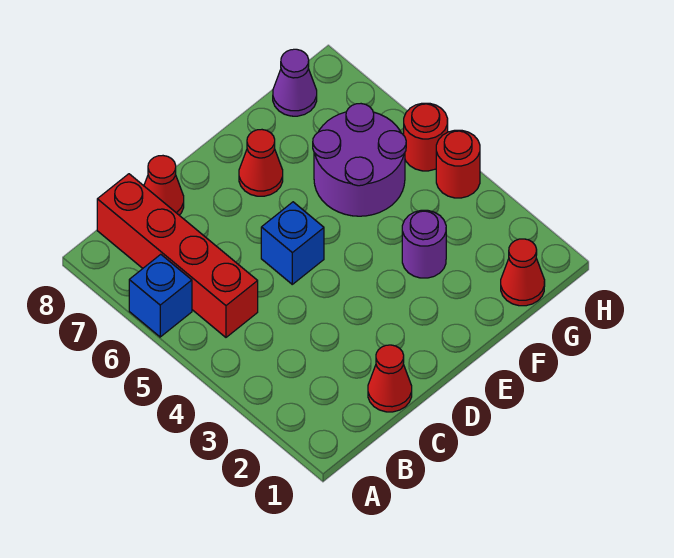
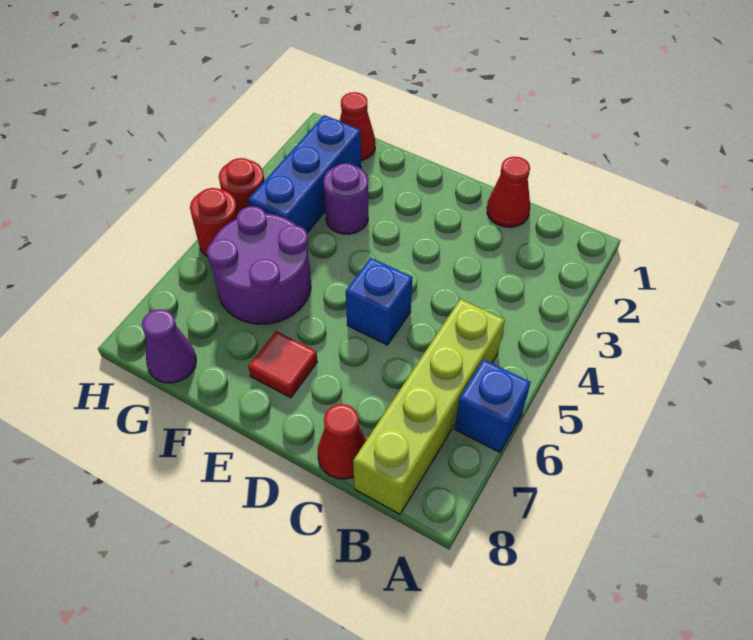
red 1x4 brick [97,174,258,337] -> lime 1x4 brick [353,299,505,514]
red 1x1 cone [239,130,283,196] -> red 1x1 tile [248,331,317,398]
none -> blue 1x3 brick [248,115,361,233]

